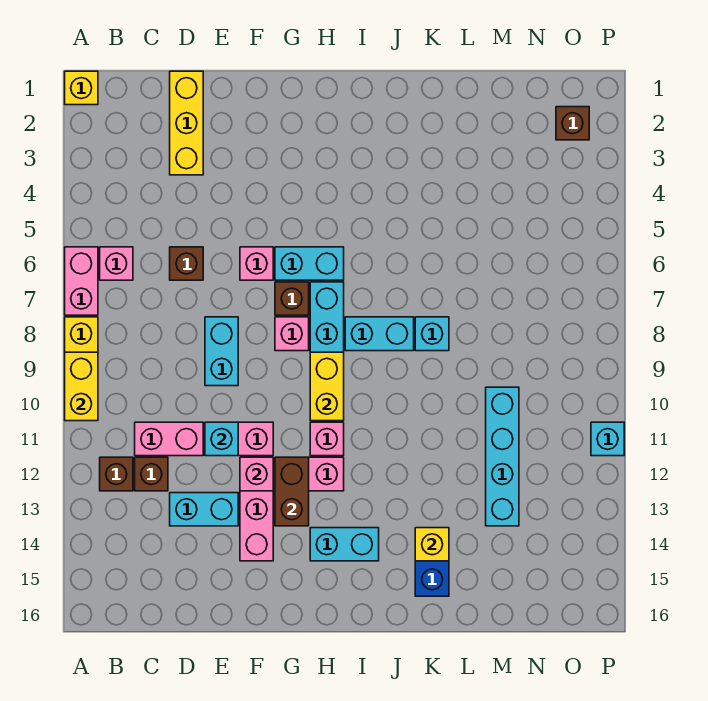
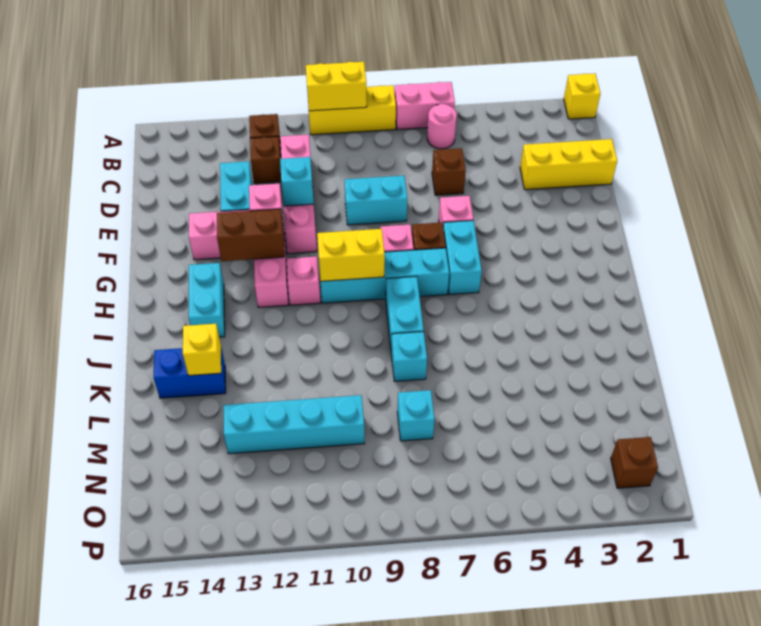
pink 1x1 brick [100,247,133,280] -> pink 1x1 round brick [427,104,457,149]
cyan 1x1 brick [591,422,624,456] -> cyan 1x1 brick moved to [397,390,435,441]

